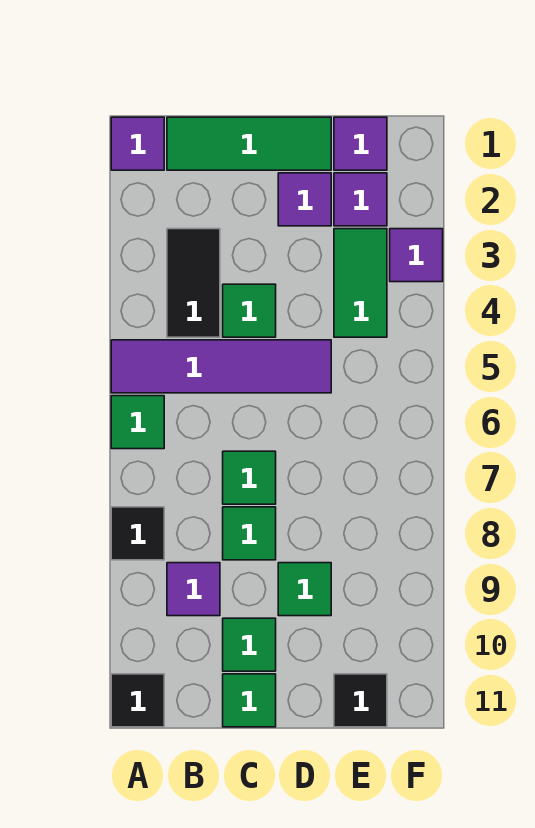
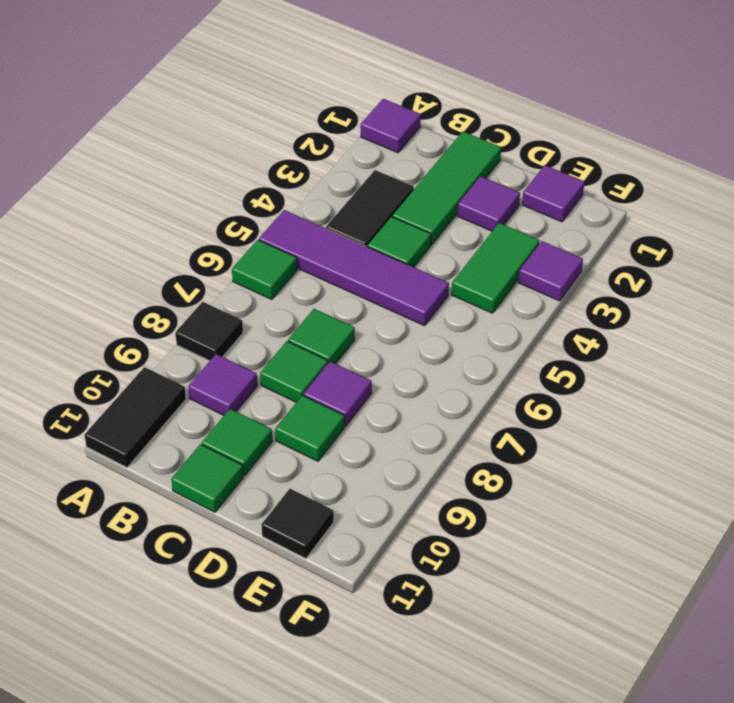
black 1x1 tile [111,674,164,727] -> black 1x2 tile [85,367,186,467]
green 1x3 tile [167,117,331,170] -> green 1x3 tile turned to [392,131,501,245]
purple 1x1 tile [334,173,387,226] -> purple 1x1 tile moved to [304,361,372,426]

